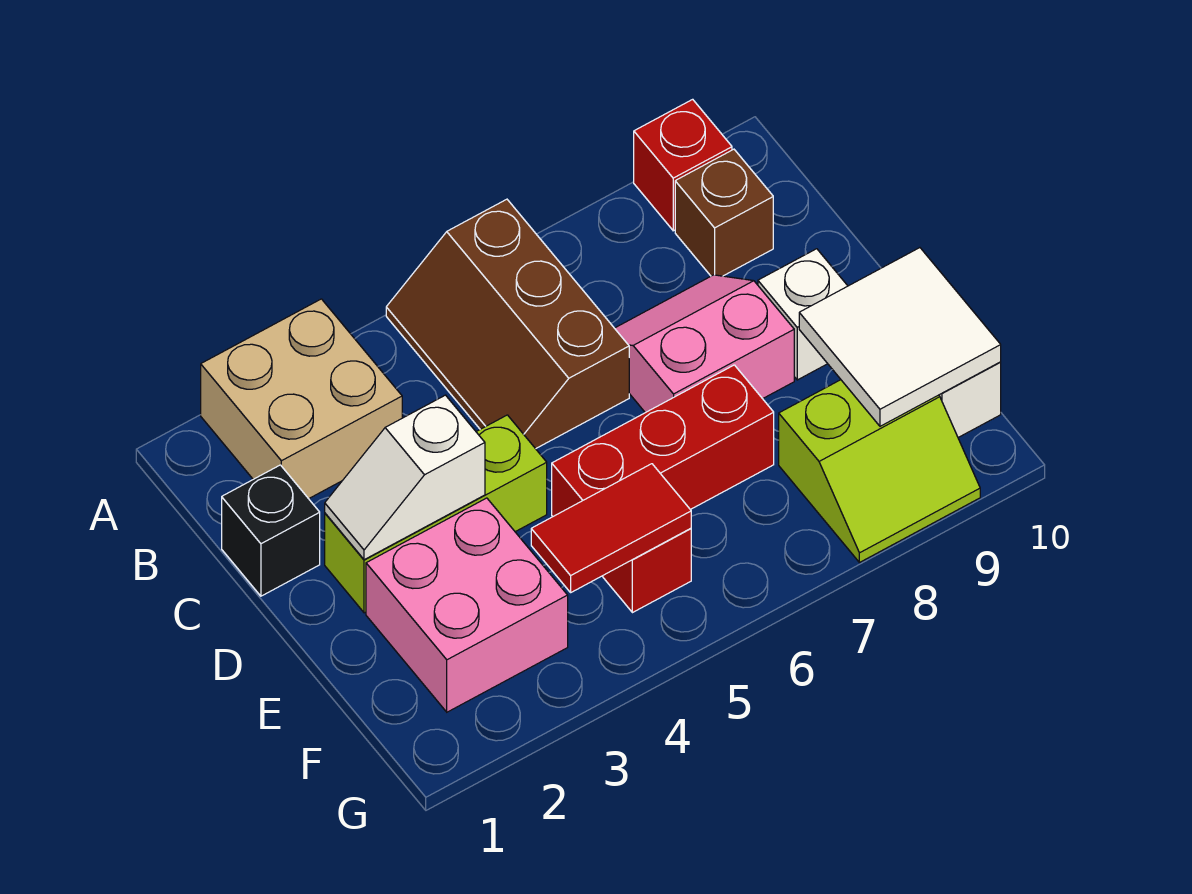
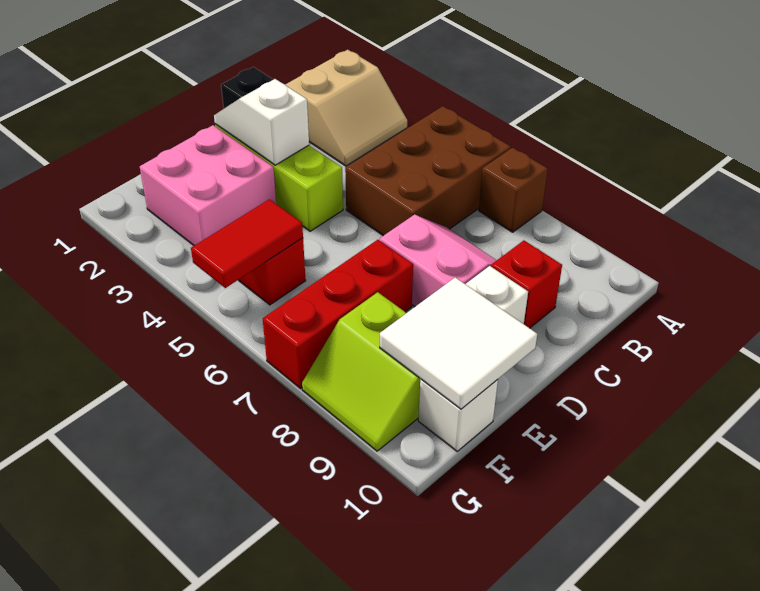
tan 2x2 brick [201,299,402,499] -> tan 2x2 slope [285,50,407,166]
brown 2x3 slope [386,199,629,449] -> brown 2x3 brick [345,106,511,236]
red 1x1 brick [634,99,732,231] -> red 1x1 brick moved to [491,240,562,328]
brown 1x1 brick [675,149,773,276] -> brown 1x1 brick moved to [479,148,548,232]
red 1x3 brick [552,365,774,517] -> red 1x3 brick turned to [263,240,413,388]
red 1x2 tile [531,464,691,592] -> red 1x2 tile turned to [191,199,303,288]

